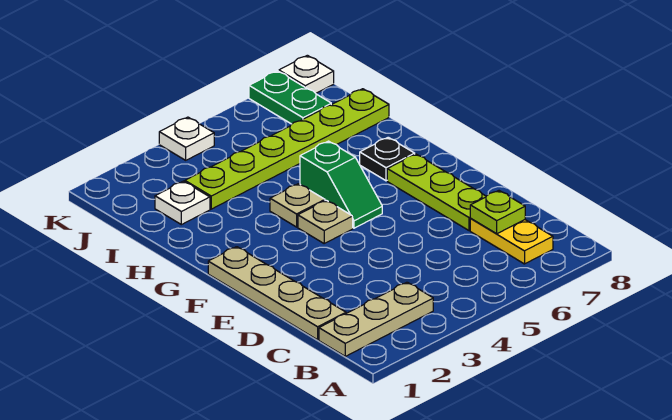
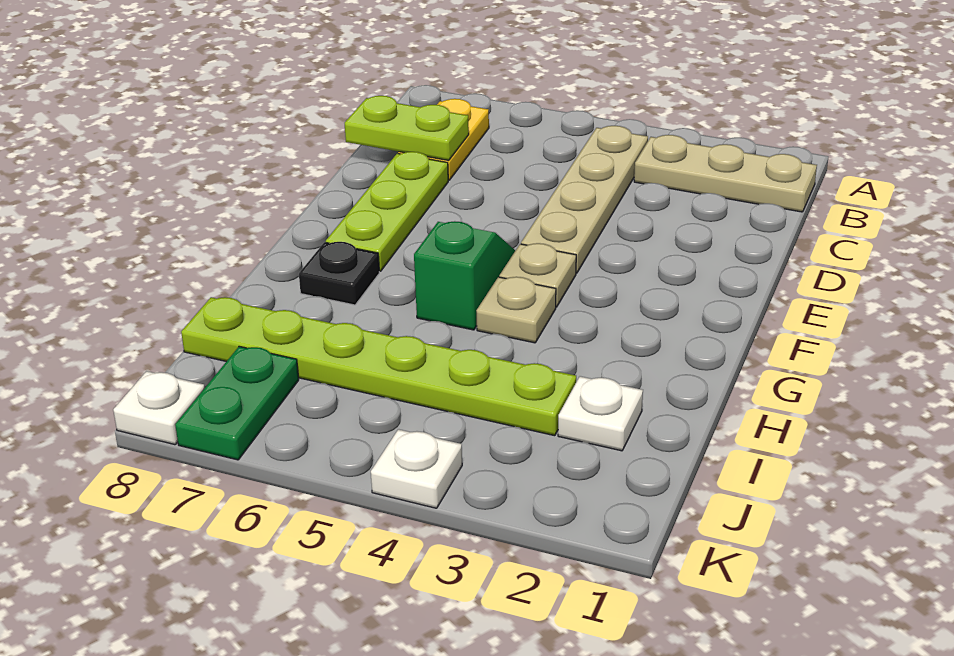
tan 1x4 plate [208,247,346,340] -> tan 1x4 plate moved to [521,126,648,273]
lime 1x1 plate [470,191,525,234] -> lime 1x2 plate [345,96,469,160]

